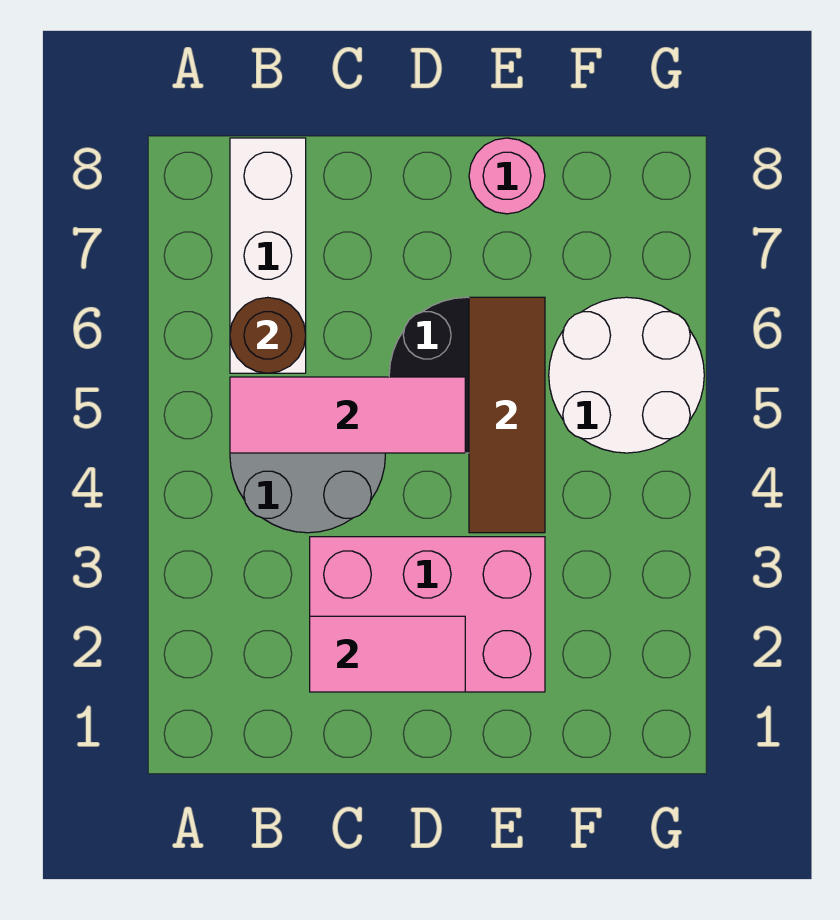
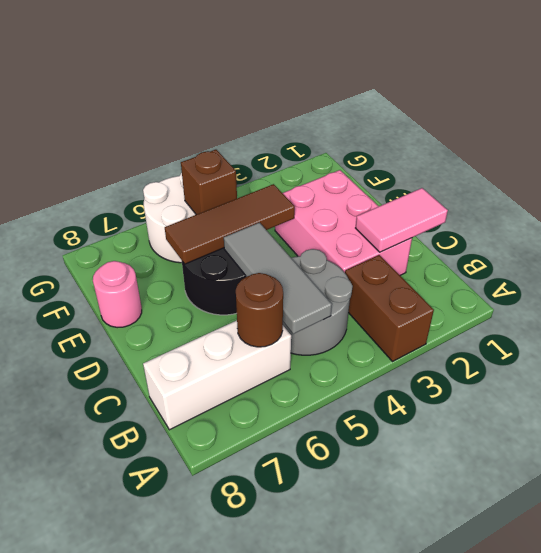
none -> brown 1x2 brick [345,255,434,361]
pink 1x3 tile [230,377,465,453] -> grey 1x3 tile [224,223,332,334]
pink 1x2 tile [310,616,465,692] -> pink 1x2 tile turned to [356,188,448,252]
none -> brown 1x1 brick [181,150,237,215]

